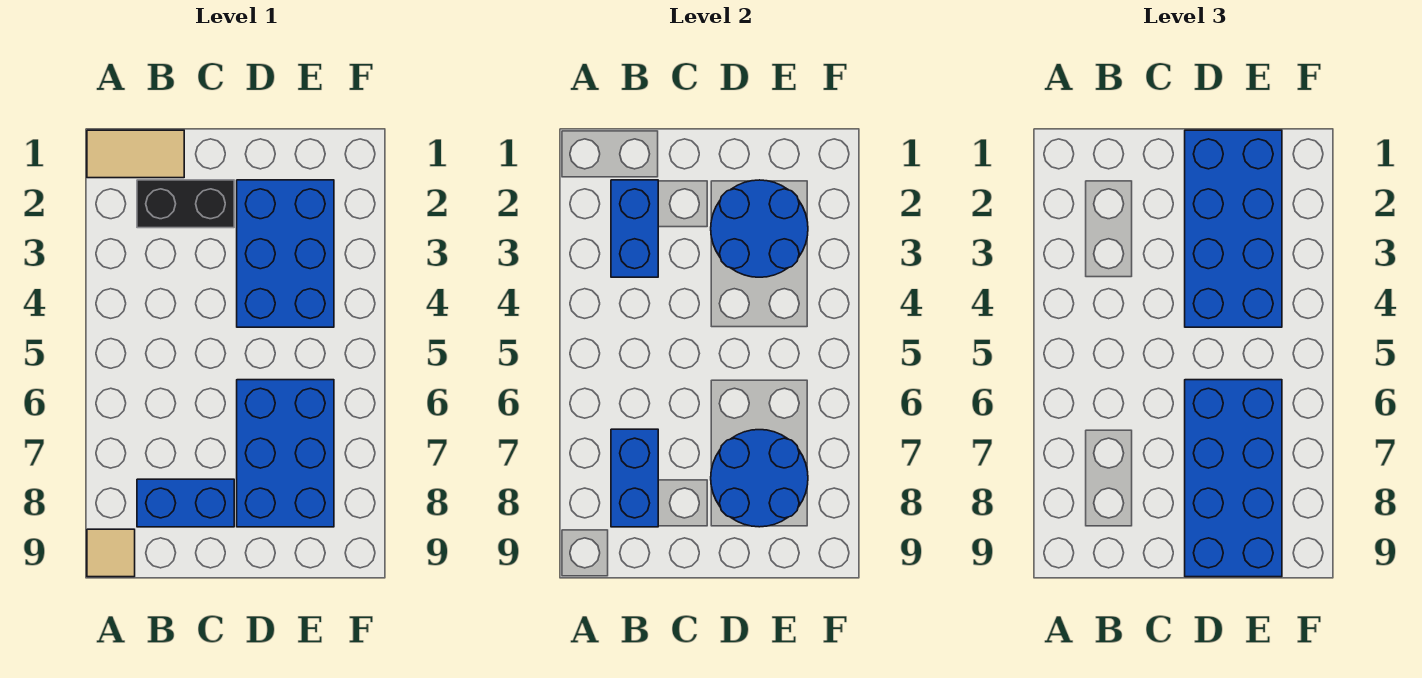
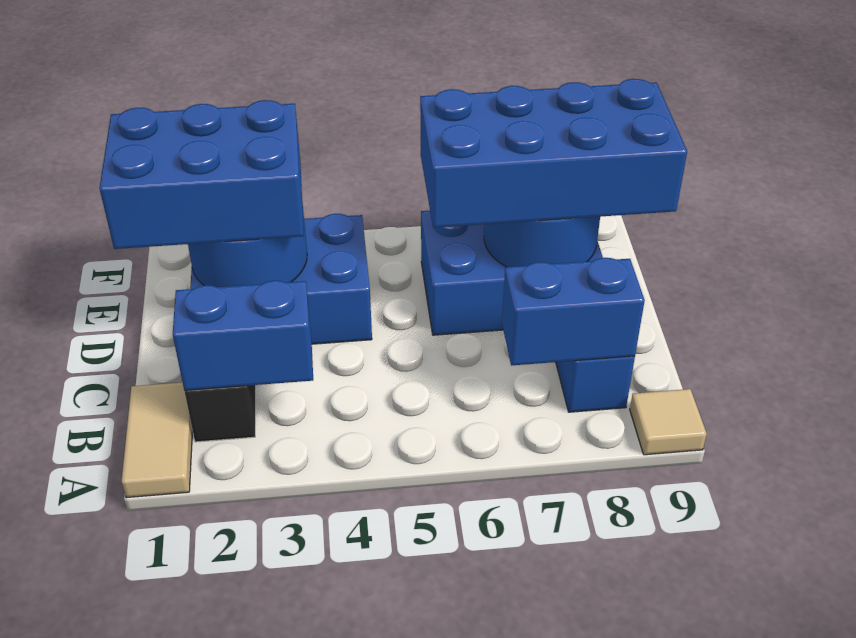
blue 2x4 brick [1185,130,1282,327] -> blue 2x3 brick [99,100,304,249]

